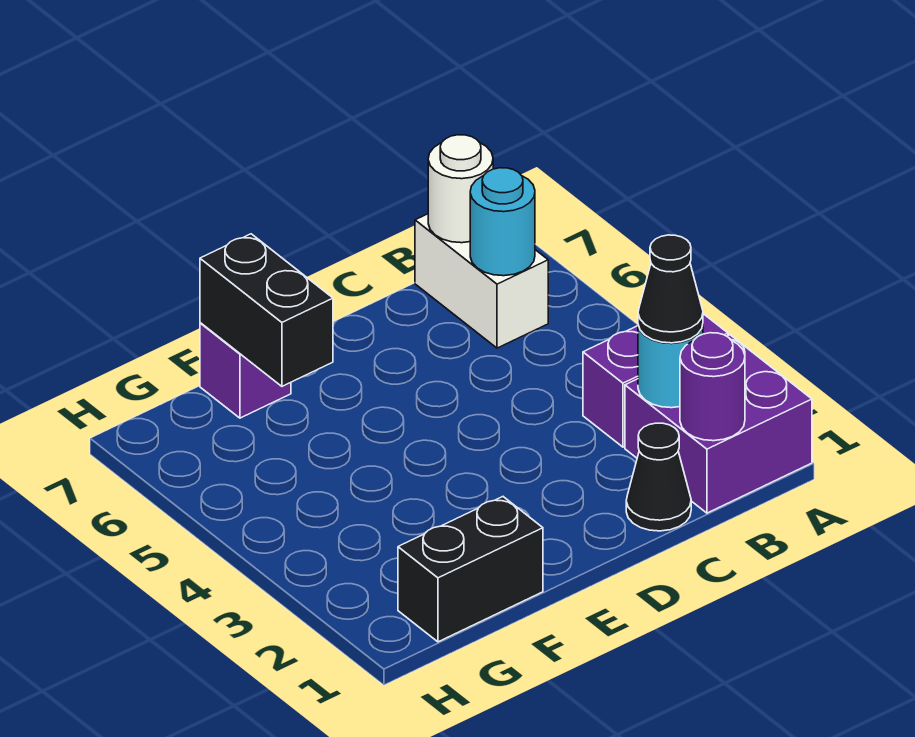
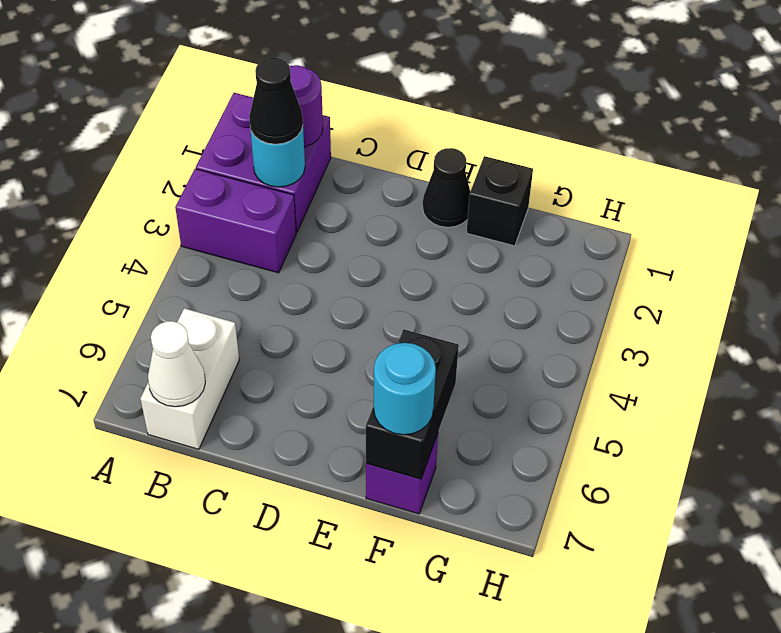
cyan 1x1 round brick [470,168,535,276] -> cyan 1x1 round brick moved to [374,343,436,435]
white 1x1 round brick [428,135,493,243] -> white 1x1 cone [148,321,205,407]
black 1x1 cone [626,423,691,531] -> black 1x1 cone moved to [423,148,470,227]
black 1x2 brick [398,497,543,642] -> black 1x1 brick [467,156,533,246]

